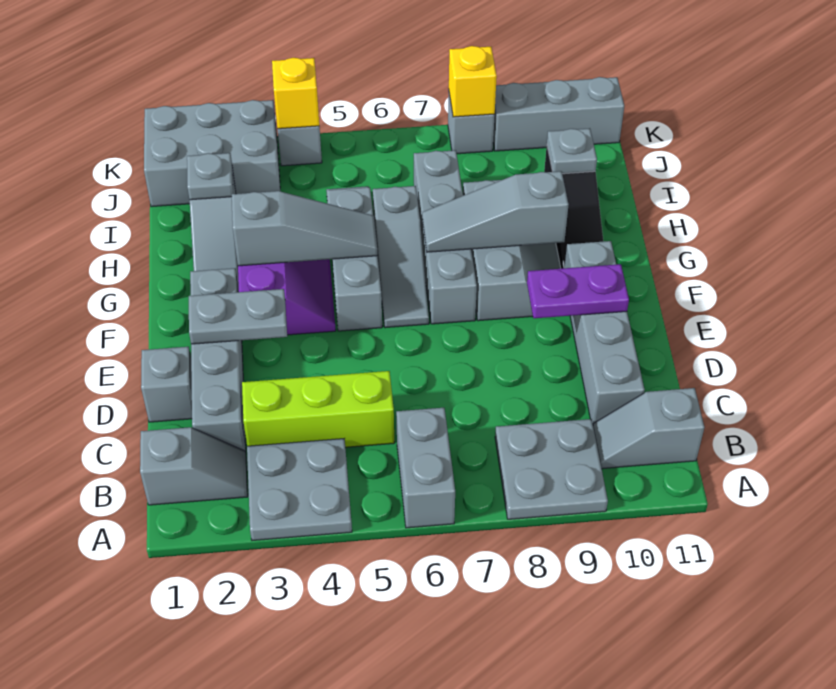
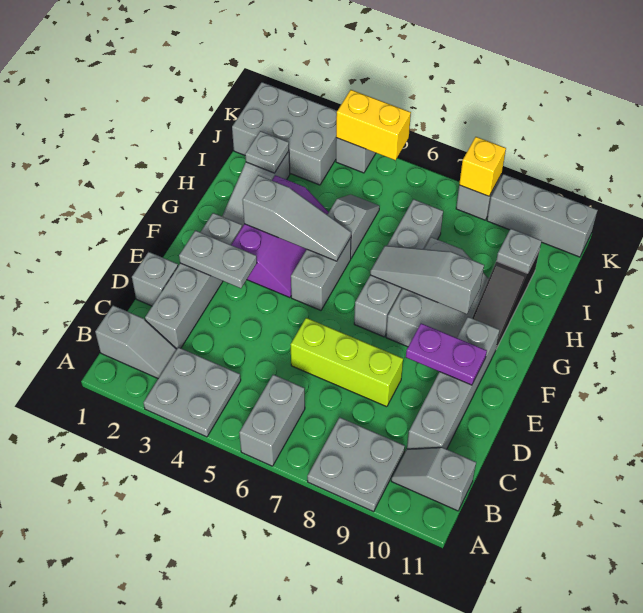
lime 1x3 brick [242,371,394,447] -> lime 1x3 brick moved to [290,318,403,407]
grey 1x3 slope [373,186,429,328] -> none
yellow 1x1 brick [272,58,319,129] -> yellow 1x2 brick [336,90,411,160]

